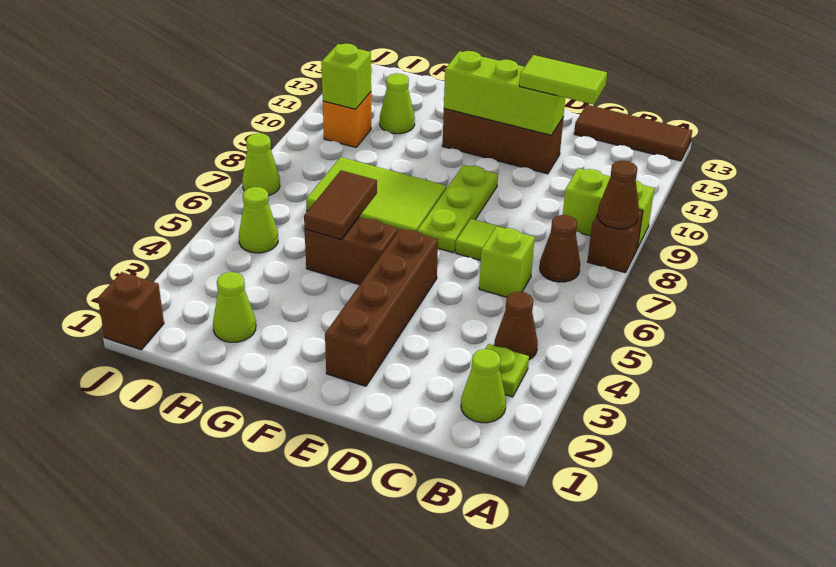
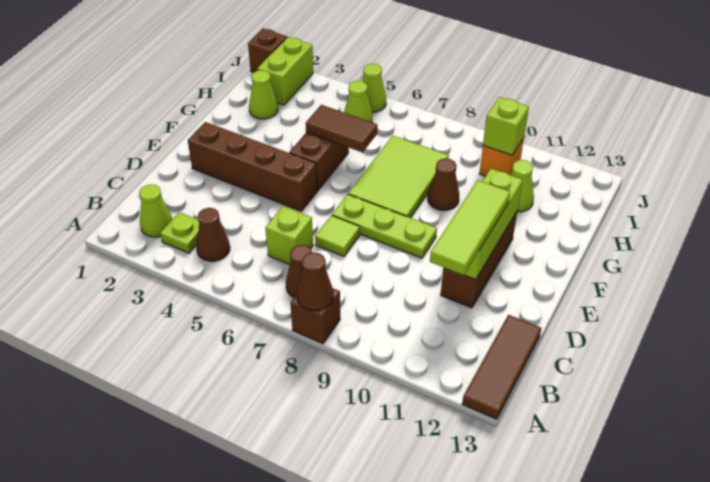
lime 1x2 brick [563,168,655,248] -> lime 1x2 brick moved to [257,37,313,105]
lime 1x2 tile [519,55,607,105] -> lime 1x3 tile [430,180,510,275]
none -> brown 1x1 cone [428,158,459,210]
lime 1x1 cone [242,133,280,196] -> lime 1x1 cone moved to [363,64,386,112]

